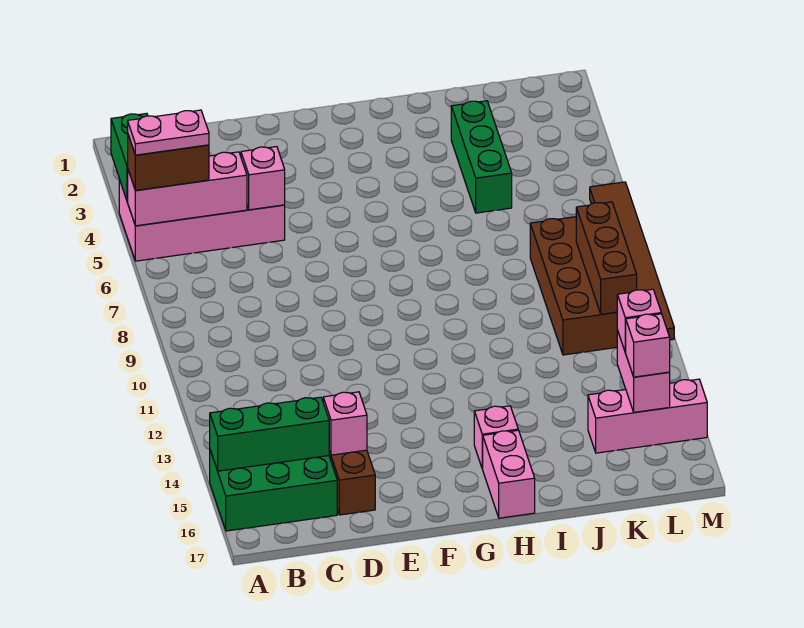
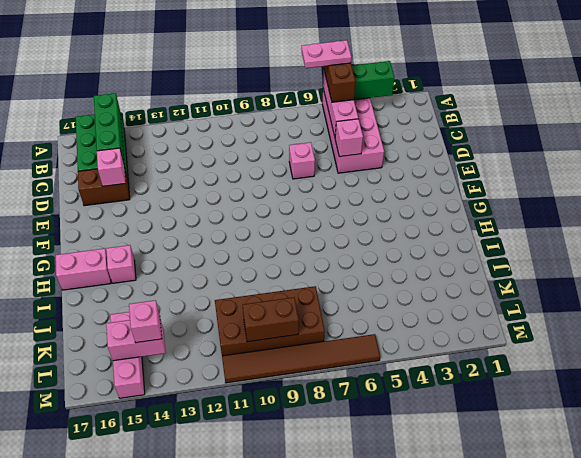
pink 1x2 plate [128,110,209,155] -> pink 1x2 plate turned to [302,40,351,68]
green 1x3 brick [451,101,512,213] -> none
brown 1x3 brick [576,202,637,314] -> brown 1x2 brick [242,297,299,342]
pink 1x1 brick [625,314,670,377] -> pink 1x1 brick moved to [289,142,315,179]

